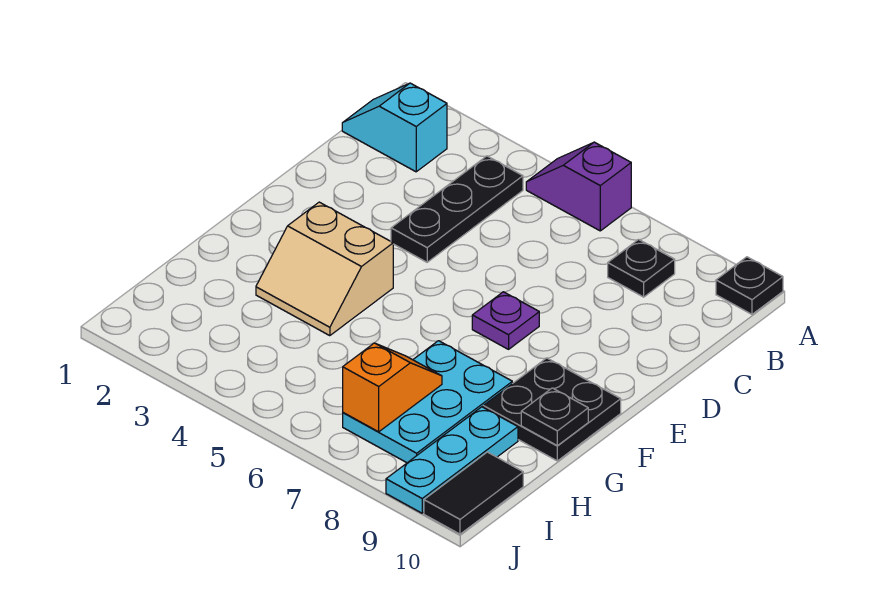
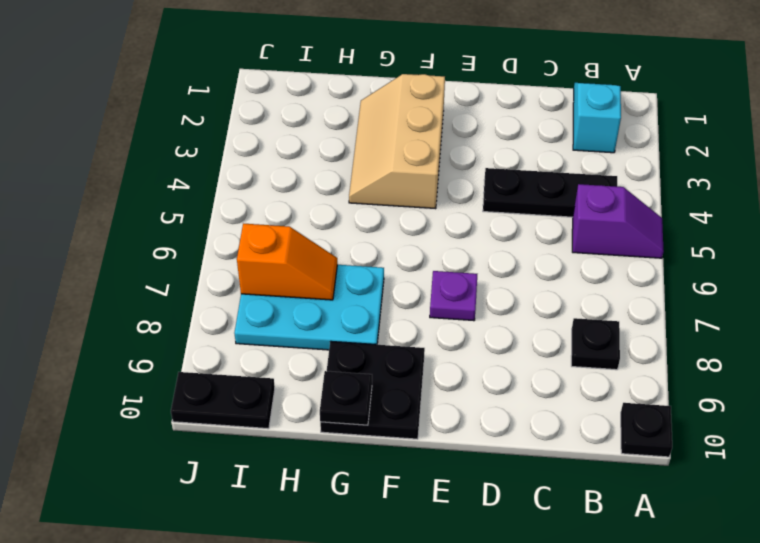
purple 1x2 slope [526,142,631,231] -> purple 1x2 slope turned to [572,184,664,258]
tan 2x2 slope [256,202,393,336] -> tan 2x3 slope [349,74,445,209]
cyan 1x3 plate [386,407,518,513] -> none
black 1x2 tile [424,452,523,534] -> black 1x2 plate [171,372,275,429]

